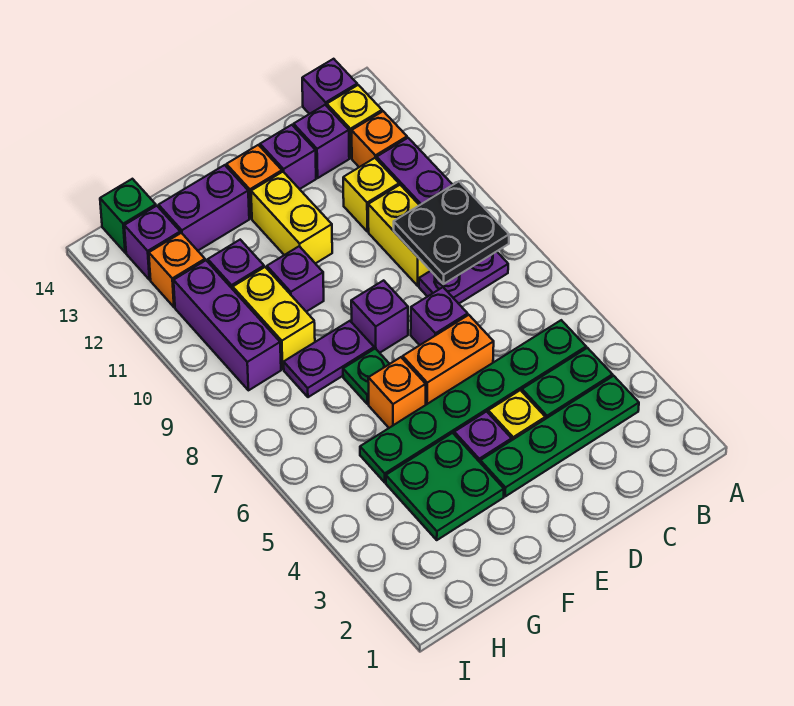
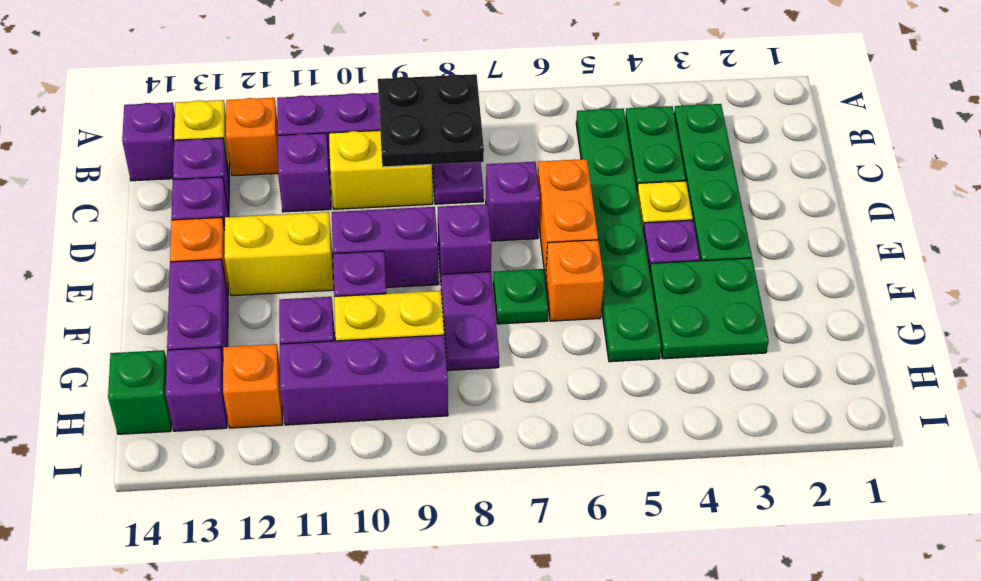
yellow 1x1 brick [343,158,399,232] -> purple 1x1 brick [278,133,331,212]
none -> purple 1x2 brick [332,207,439,288]

